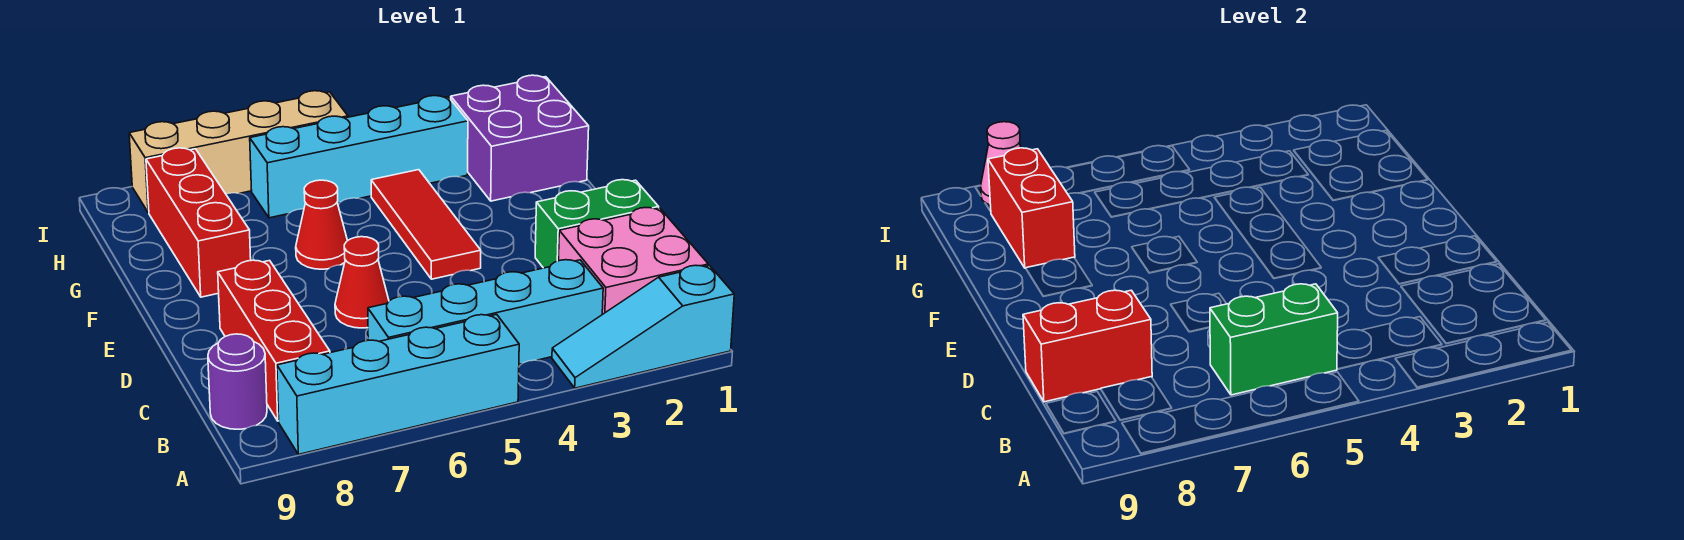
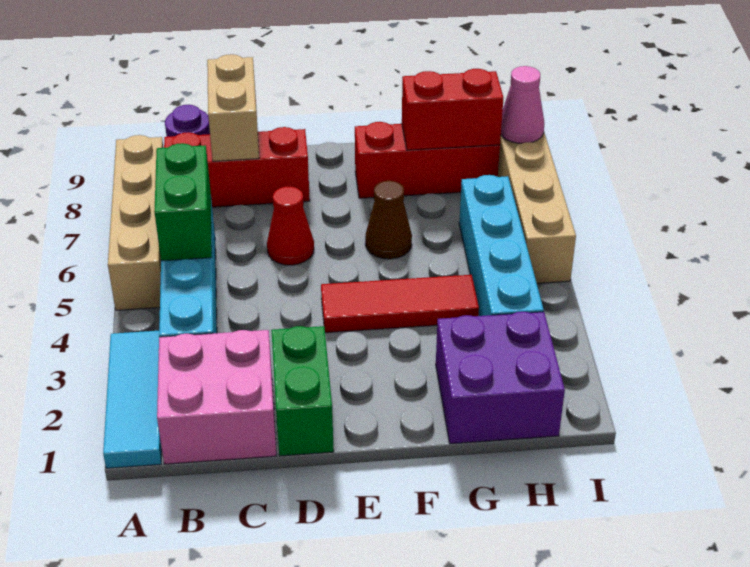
cyan 1x3 slope [552,265,734,388] -> cyan 1x3 tile [103,331,162,468]
cyan 1x4 brick [277,314,519,454] -> tan 1x4 brick [108,135,163,310]
red 1x2 brick [1023,290,1152,402] -> tan 1x2 brick [207,54,259,161]
red 1x1 cone [296,180,347,269] -> brown 1x1 cone [365,181,412,259]

